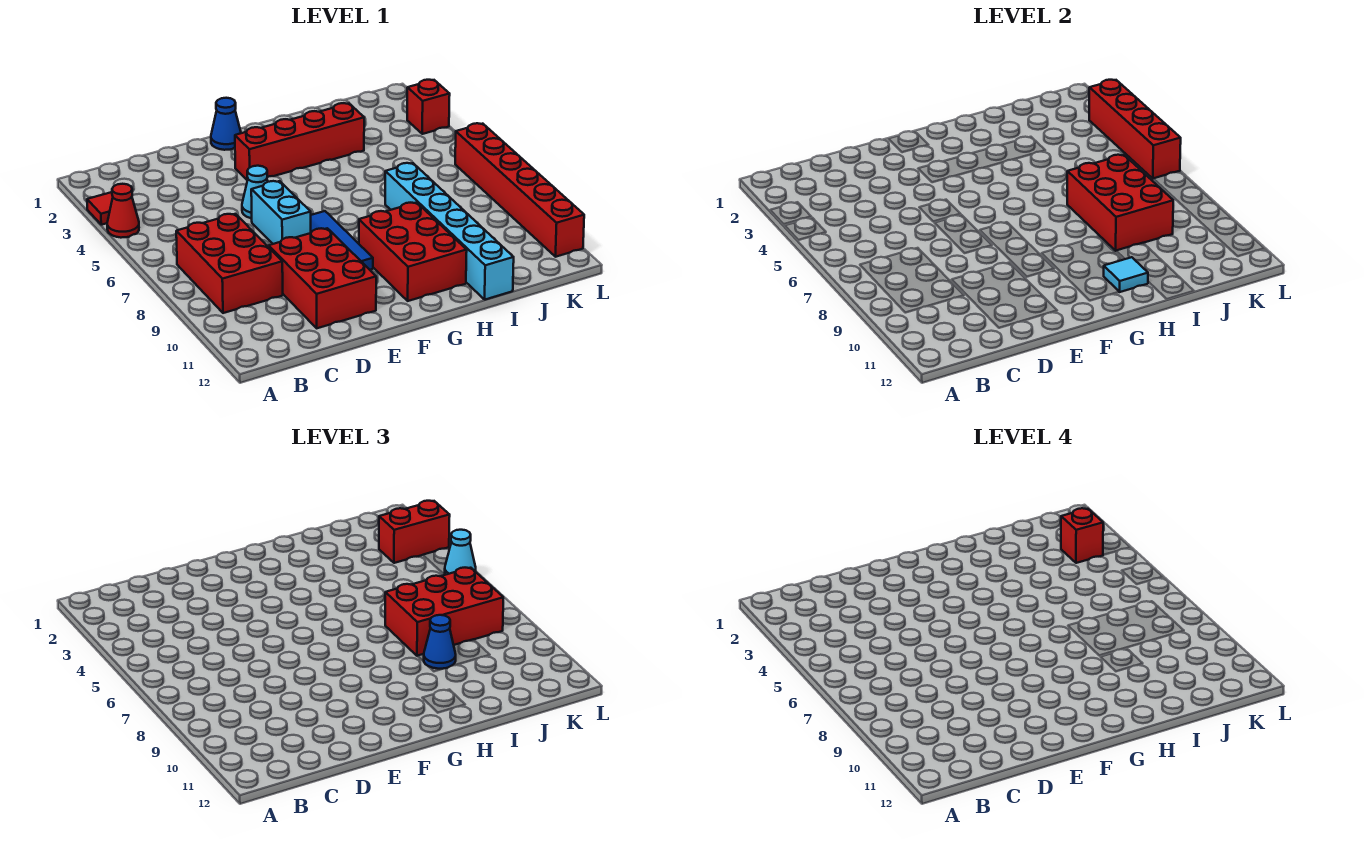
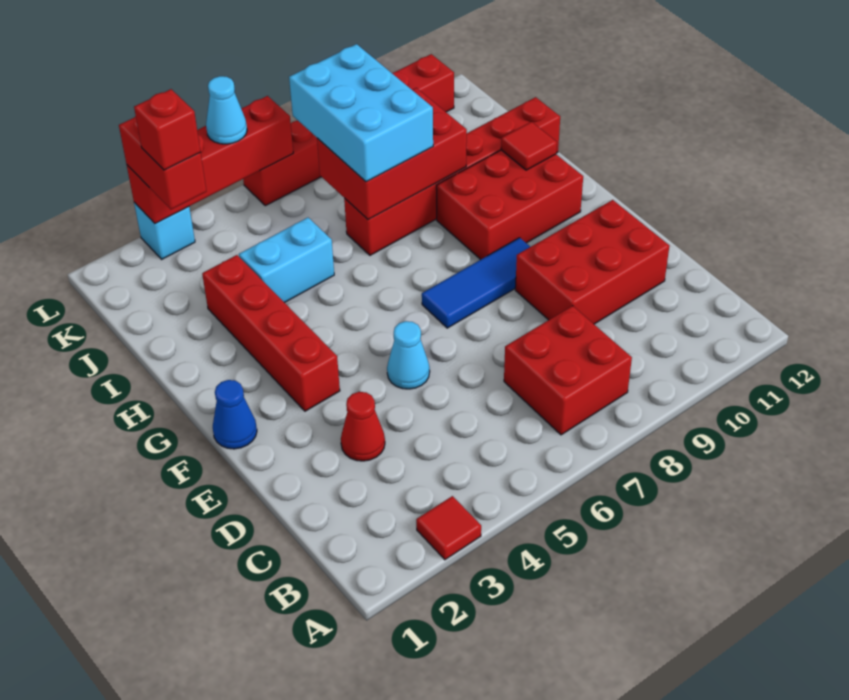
red 1x1 cone [107,184,139,238] -> red 1x1 cone moved to [341,392,385,461]
red 2x3 brick [176,214,283,313] -> red 2x2 brick [504,306,632,435]
cyan 1x2 brick [251,181,311,244] -> cyan 1x2 brick moved to [239,218,334,303]
cyan 1x1 tile [1104,257,1148,292] -> red 1x1 tile [501,122,557,170]
cyan 1x6 brick [385,163,514,300] -> red 1x6 brick [344,97,560,255]
red 2x3 brick [385,568,503,656] -> cyan 2x3 brick [289,44,433,182]
blue 1x1 cone [424,615,456,669] -> none
red 1x1 brick [407,80,450,134] -> cyan 1x1 brick [134,202,195,259]

